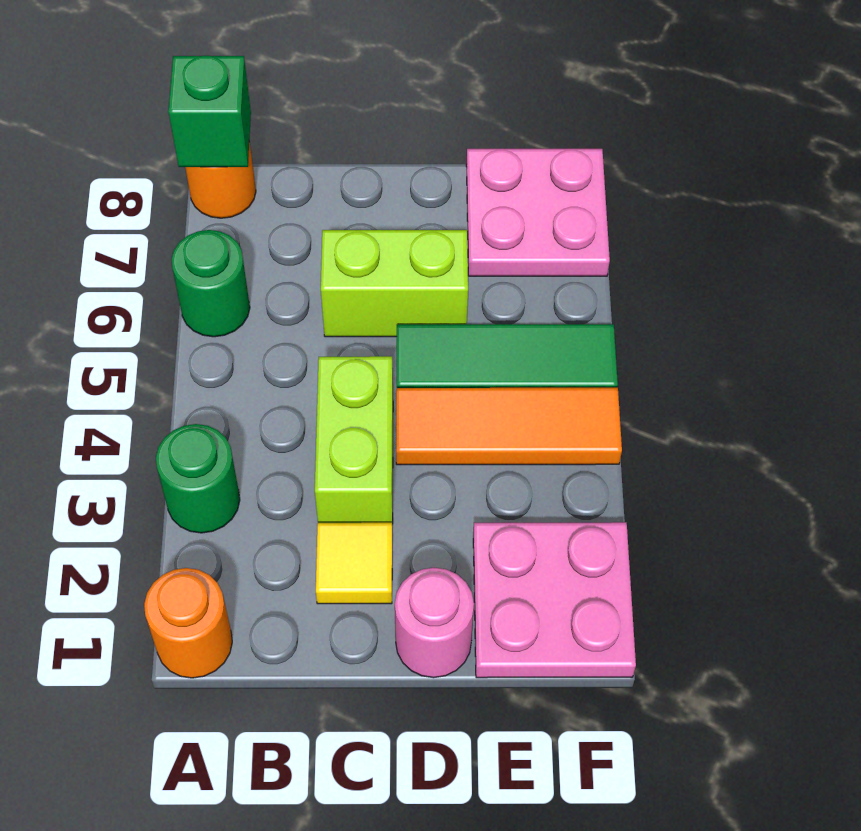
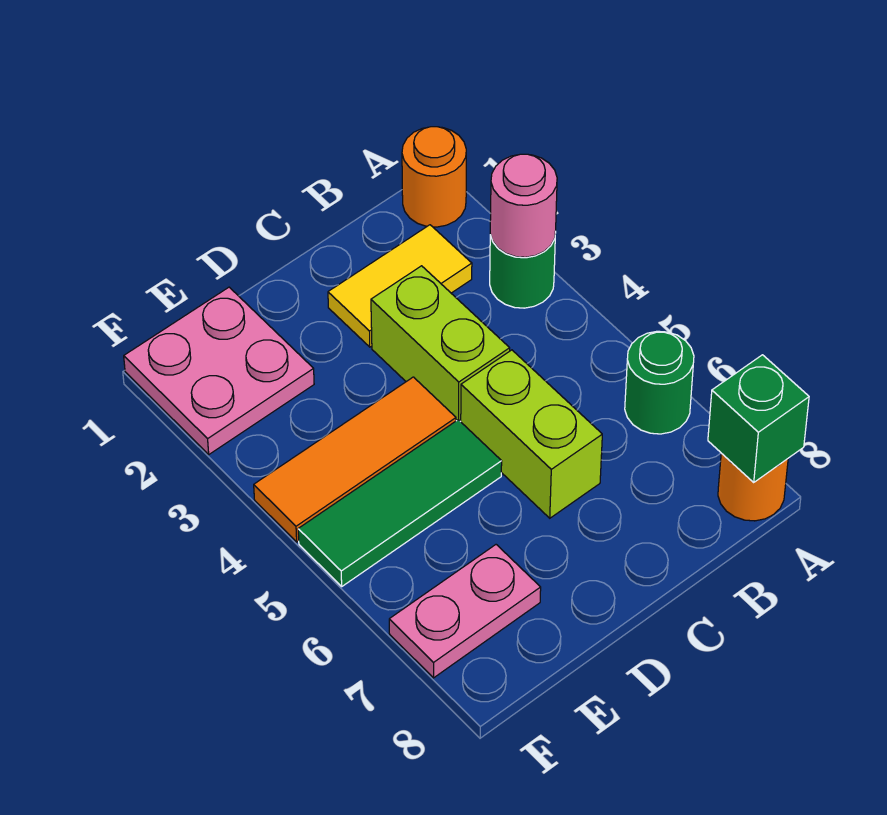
yellow 1x1 tile [316,523,392,604] -> yellow 1x2 tile [328,225,472,347]
lime 1x2 brick [321,230,468,337] -> lime 1x2 brick turned to [461,350,602,518]
pink 1x1 round brick [395,568,474,678] -> pink 1x1 round brick moved to [490,154,557,257]
pink 2x2 plate [466,149,610,276] -> pink 1x2 plate [389,545,541,678]

